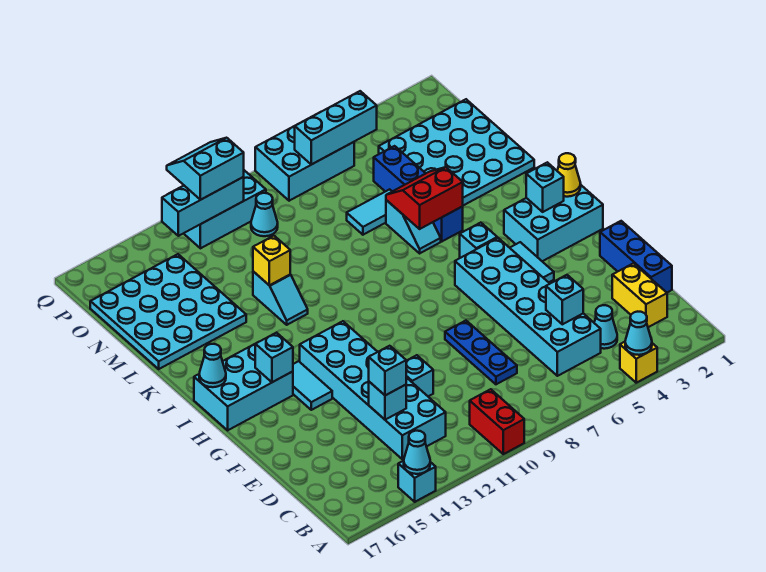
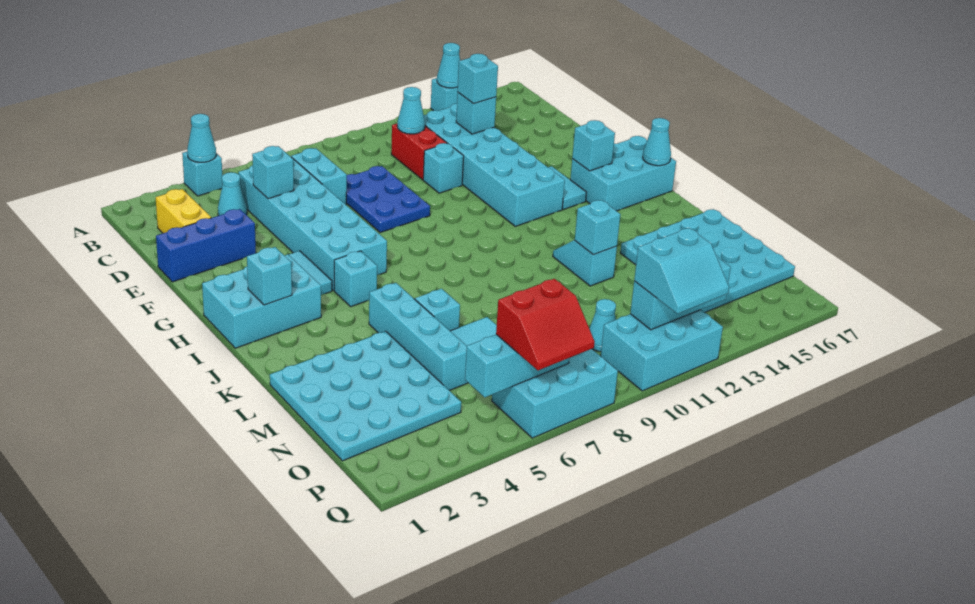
yellow 1x1 brick [620,342,657,383] -> cyan 1x1 brick [182,152,223,196]
red 1x2 brick [470,389,524,454] -> red 1x2 brick moved to [391,124,446,180]
none -> cyan 1x2 brick [291,148,347,204]
none -> cyan 1x1 cone [397,87,425,134]
blue 1x3 brick [600,221,672,292] -> blue 1x3 brick turned to [156,209,256,282]
blue 1x3 plate [445,321,517,384] -> blue 2x3 plate [346,166,430,233]
yellow 1x1 cone [557,153,581,197] -> none
blue 1x4 brick [374,146,463,241] -> cyan 1x4 brick [369,283,468,391]
red 2x2 slope [386,167,463,229] -> red 2x2 slope moved to [496,279,595,370]
yellow 1x1 brick [253,236,290,285] -> cyan 1x1 brick [575,200,621,255]

